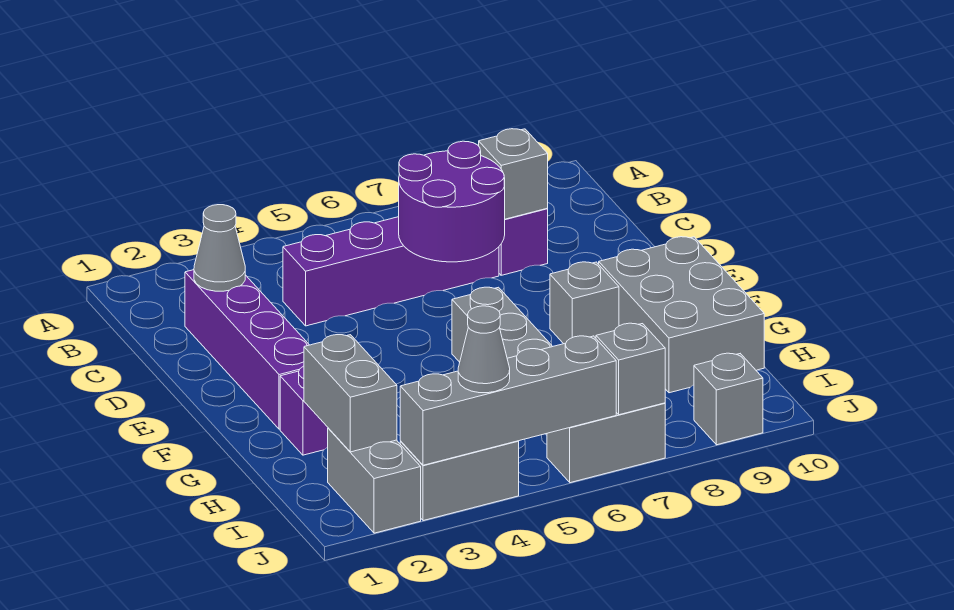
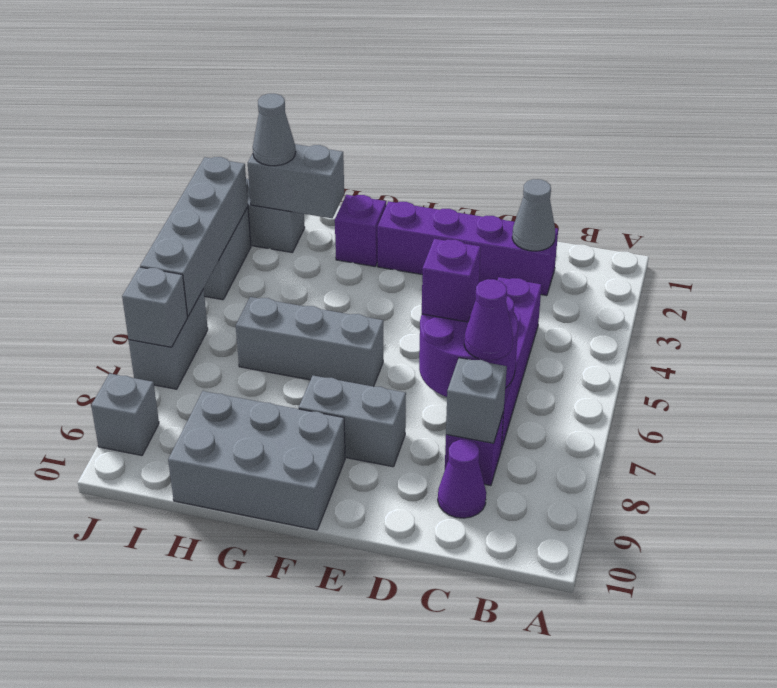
none -> purple 1x1 cone [464,279,513,360]
none -> purple 1x1 cone [438,440,486,518]
none -> purple 1x1 brick [422,239,481,322]
grey 1x1 brick [550,262,619,344] -> grey 1x2 brick [299,376,406,467]
grey 1x1 cone [458,306,510,393] -> grey 1x1 cone moved to [253,94,296,166]

